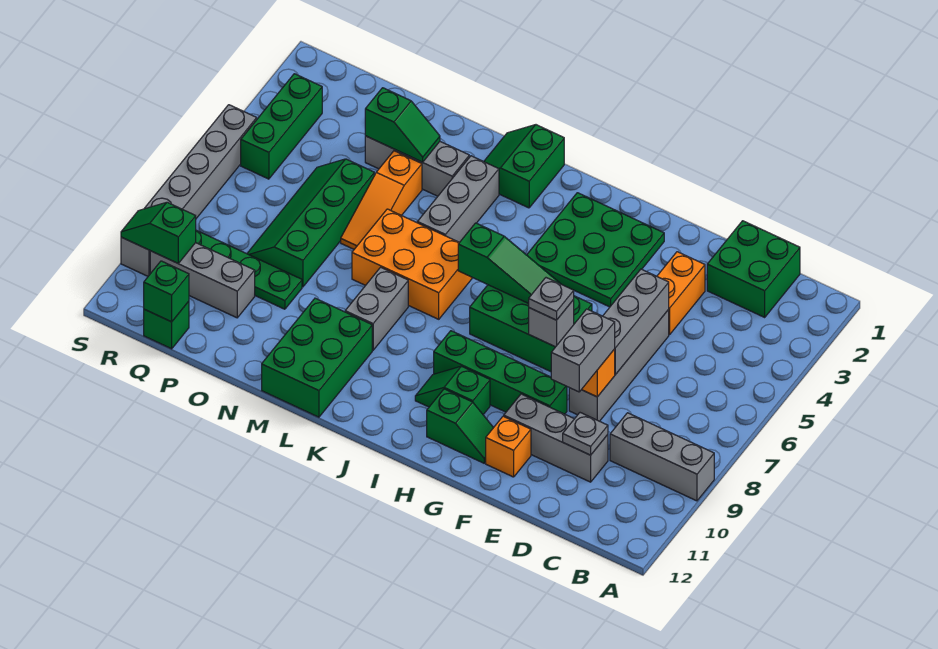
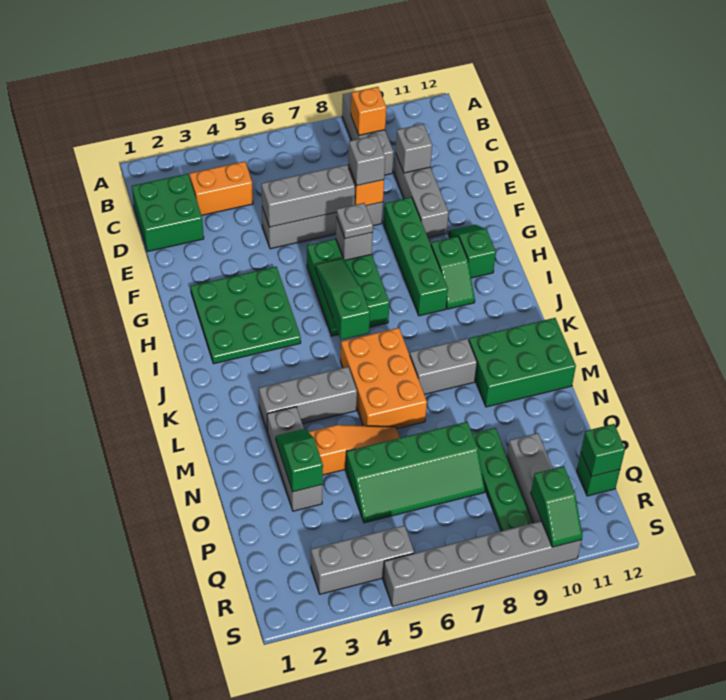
grey 1x1 plate [563,413,608,455] -> grey 1x1 brick [396,124,432,173]
orange 1x2 brick [657,252,705,335] -> orange 1x2 brick moved to [190,161,253,215]
grey 1x2 brick [551,309,615,392] -> grey 1x1 brick [348,135,385,186]
orange 1x1 brick [486,416,531,477] -> orange 1x1 brick moved to [351,87,386,135]
green 2x2 slope [484,125,564,208] -> none
green 1x3 brick [241,74,322,179] -> grey 1x3 brick [311,525,414,594]

